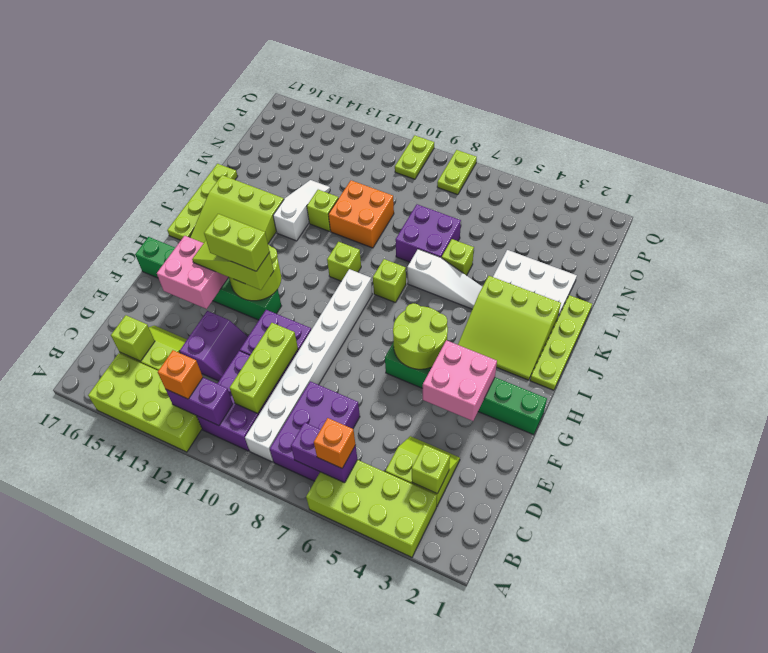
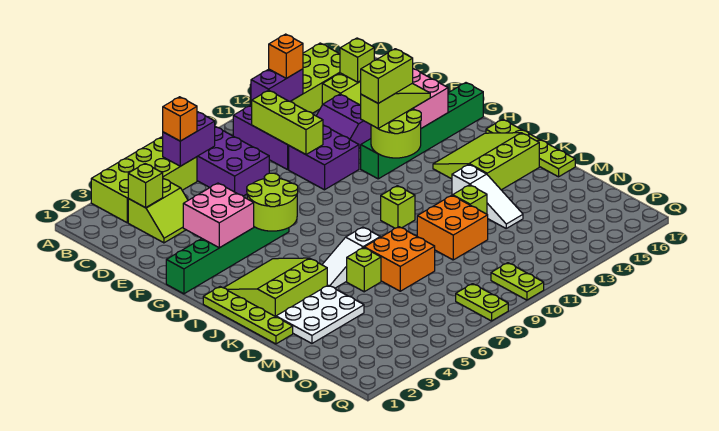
white 1x8 brick [245,269,372,462] -> none
lime 1x1 brick [373,259,406,303] -> none
purple 2x2 brick [395,204,461,262] -> orange 2x2 brick [364,227,435,291]

